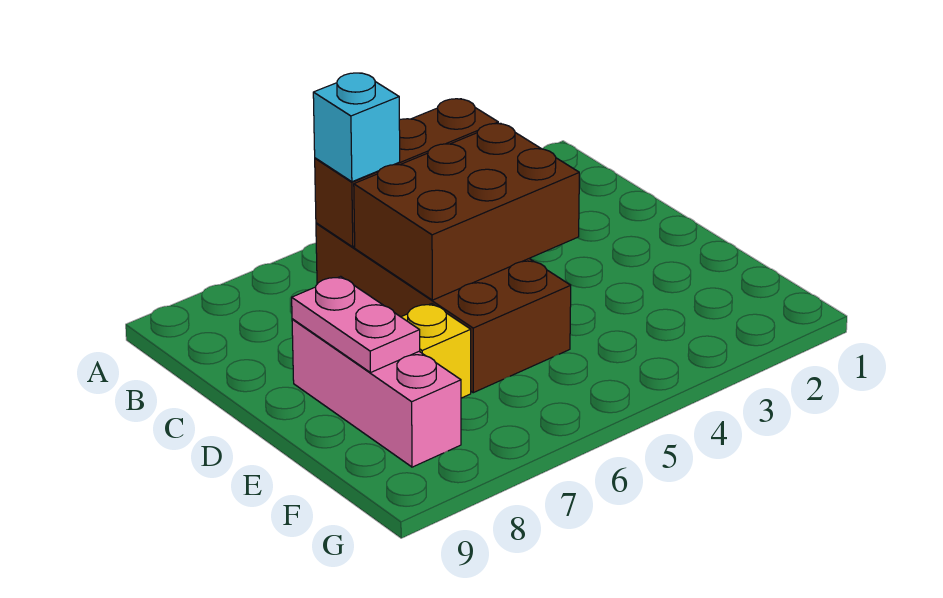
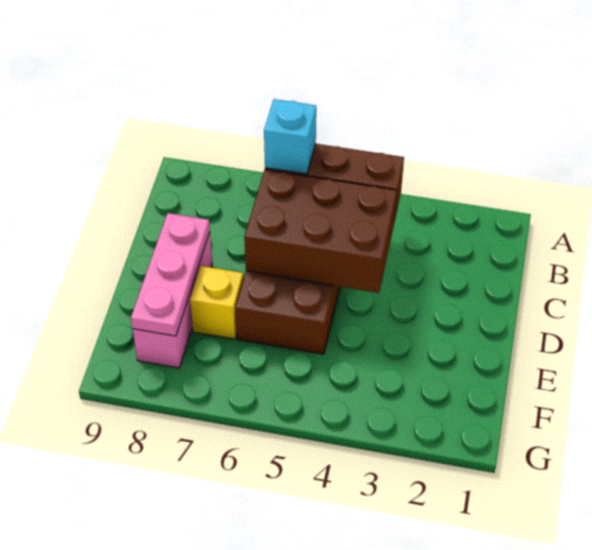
pink 1x2 plate [292,276,420,373] -> pink 1x3 plate [131,213,210,336]

